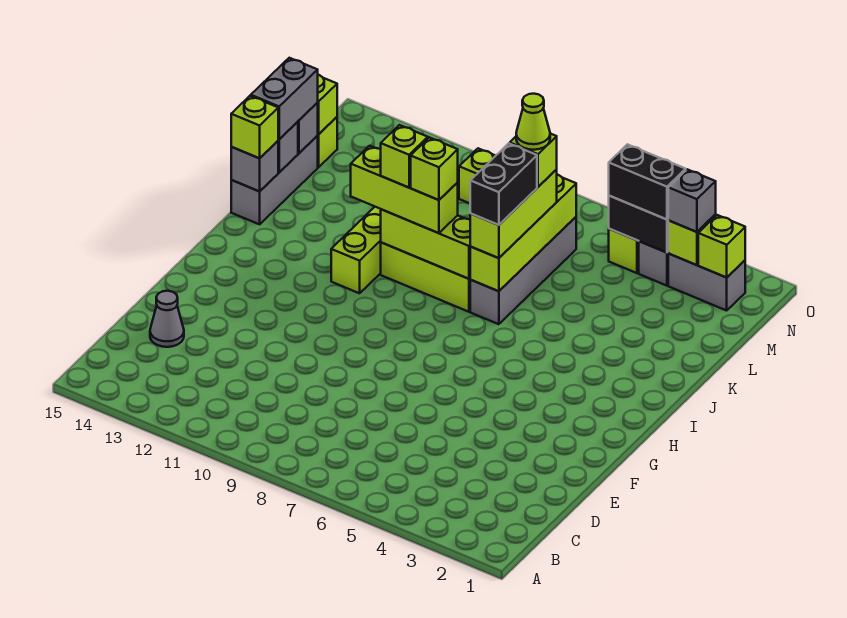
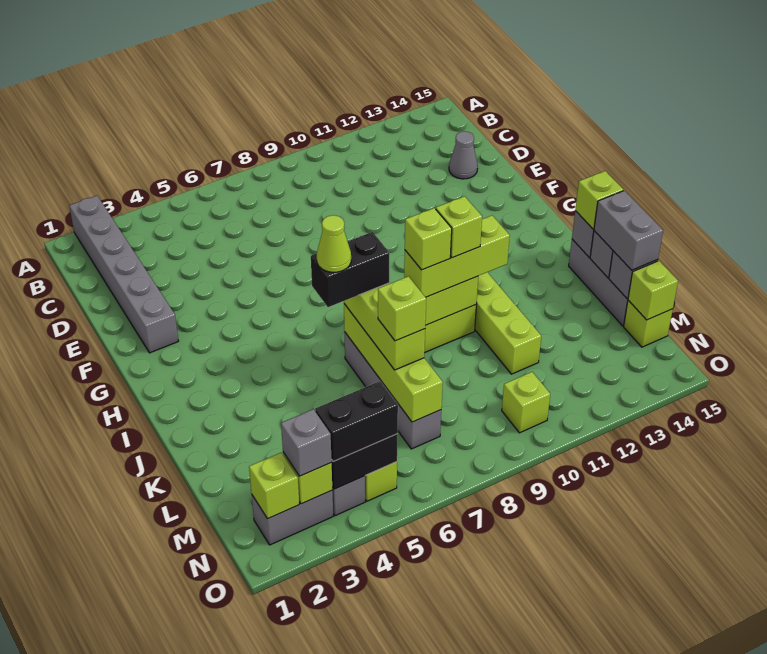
none -> grey 1x6 brick [69,196,178,353]
black 1x2 brick [470,143,537,225] -> black 1x2 brick turned to [311,232,389,307]
lime 1x1 cone [516,94,550,150] -> lime 1x1 cone moved to [317,215,351,272]

